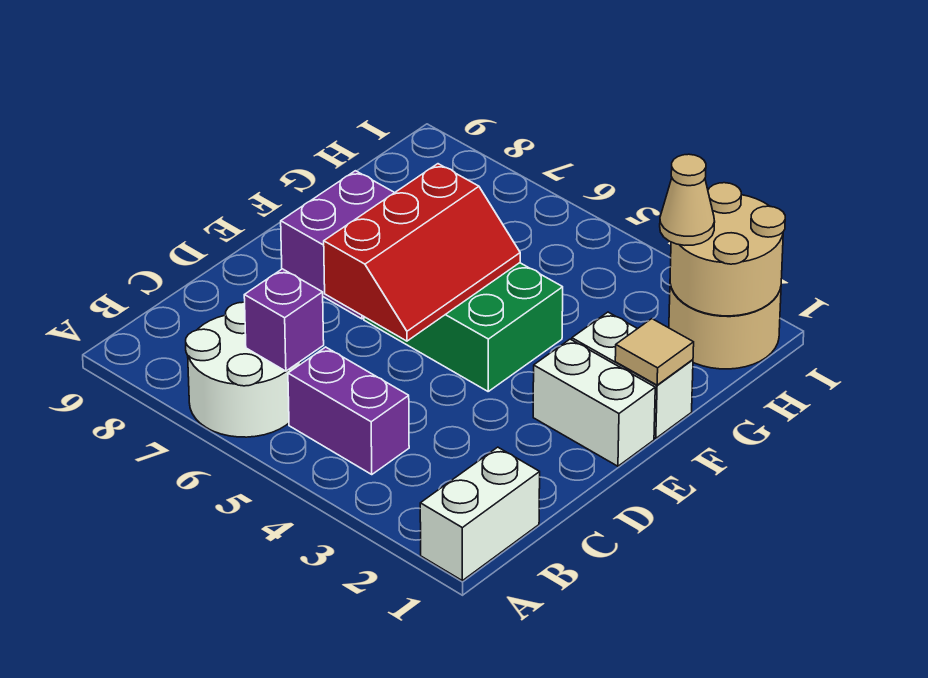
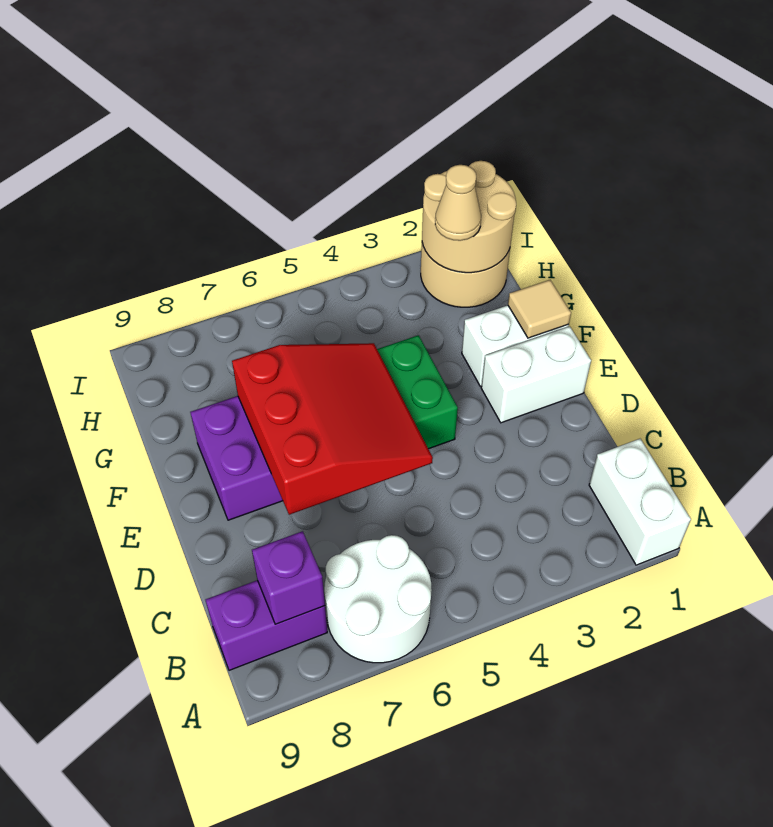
purple 1x2 brick [288,347,409,475] -> purple 1x2 brick moved to [206,580,327,670]
purple 1x1 brick [244,269,324,371] -> purple 1x1 brick moved to [252,531,325,624]
red 2x3 slope [324,164,520,341] -> red 3x3 slope [232,343,433,515]

